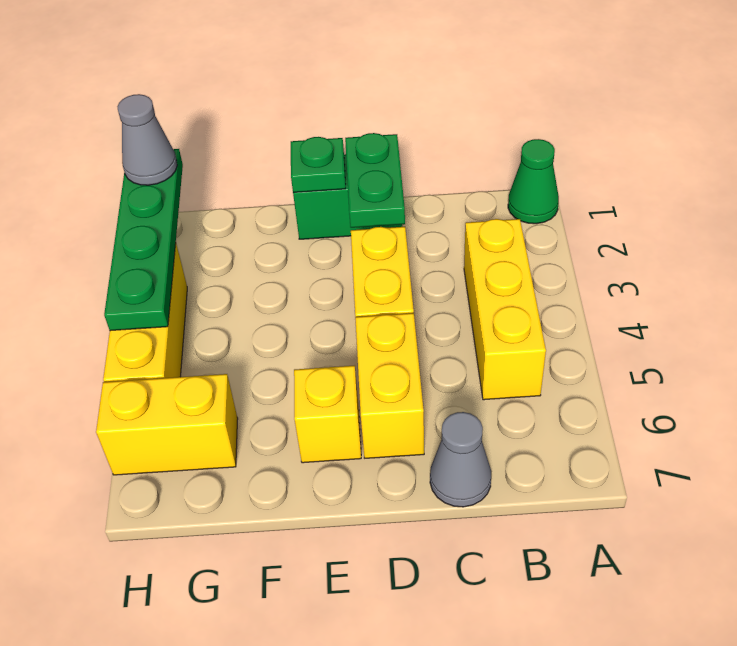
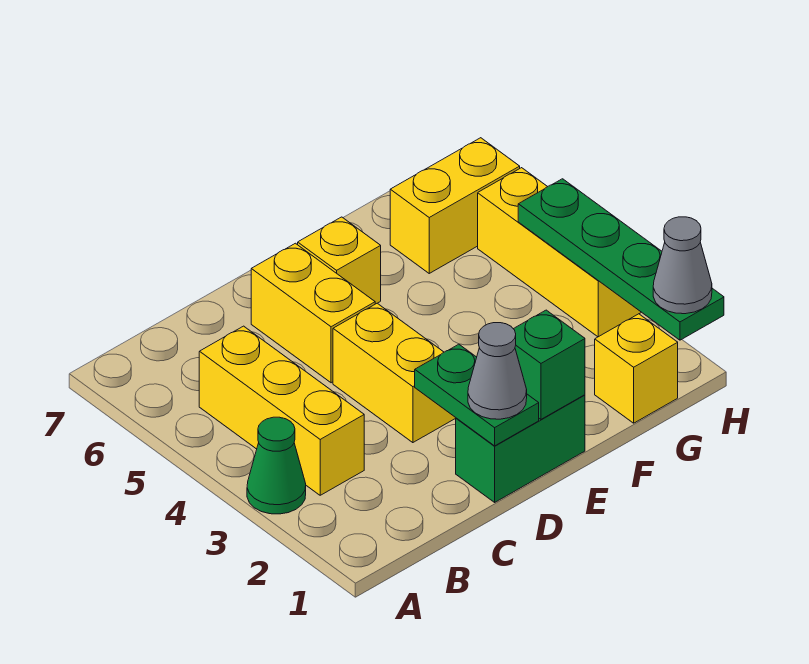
green 1x1 cone [508,139,559,224] -> green 1x1 cone moved to [247,417,306,514]
grey 1x1 cone [430,412,491,507] -> grey 1x1 cone moved to [468,323,527,419]
green 1x1 plate [291,137,346,192] -> green 1x1 brick [514,310,585,419]
none -> yellow 1x1 brick [595,314,678,423]

